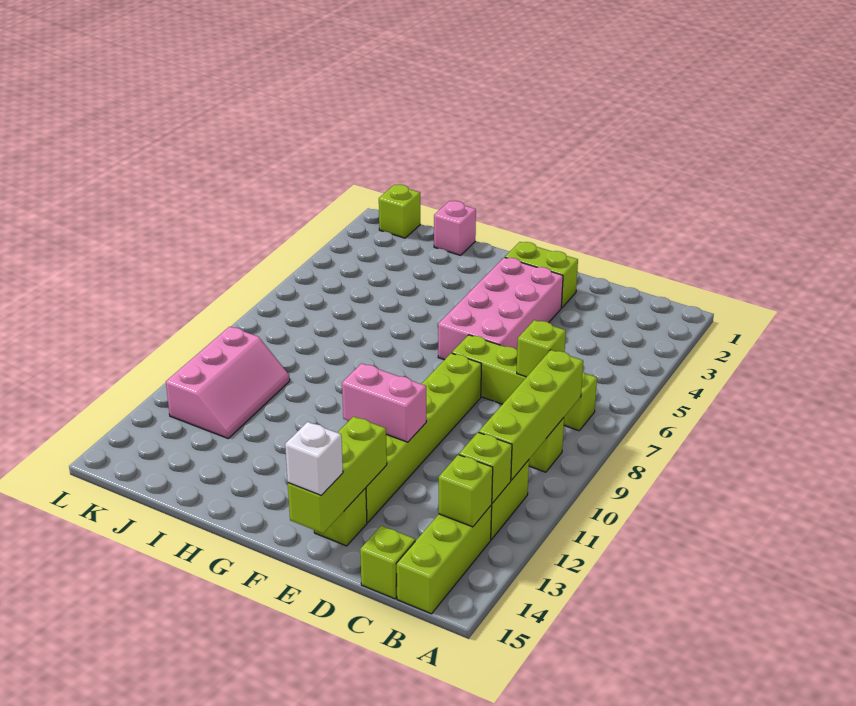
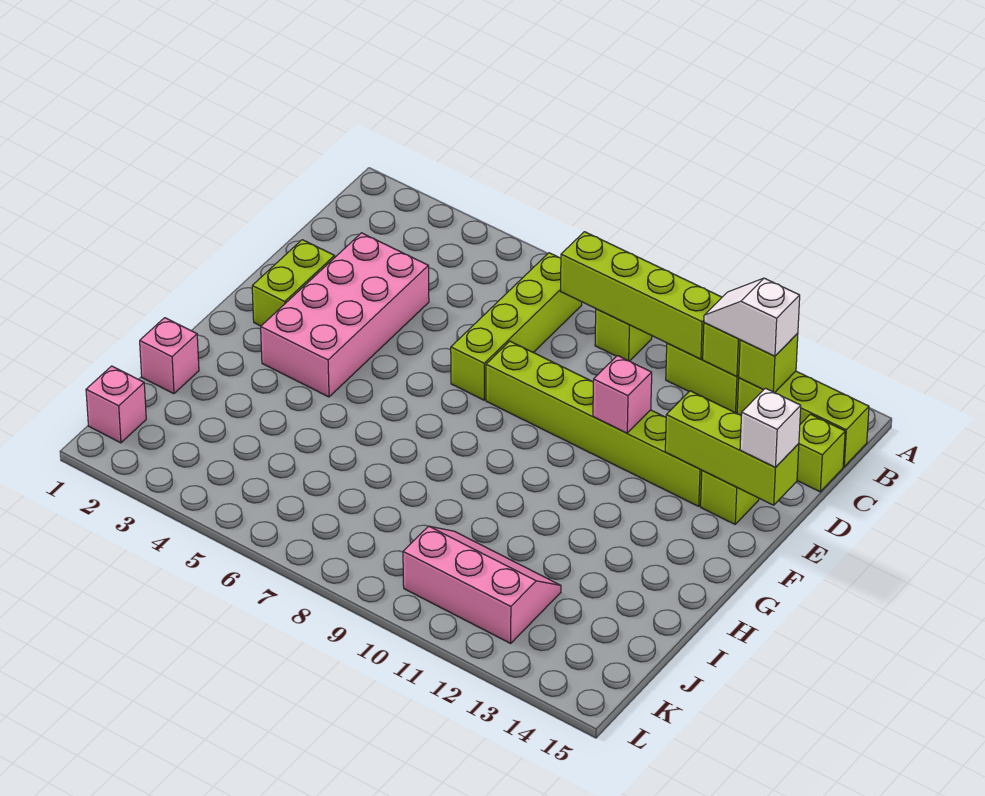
none -> white 1x2 slope [704,278,800,356]
lime 1x1 brick [517,320,566,377] -> none
pink 2x4 brick [438,257,563,360] -> pink 2x4 brick turned to [261,233,429,397]
pink 1x2 brick [342,363,426,442] -> pink 1x1 brick [593,356,652,433]
lime 1x1 brick [379,185,420,238] -> pink 1x1 brick [86,366,146,443]

